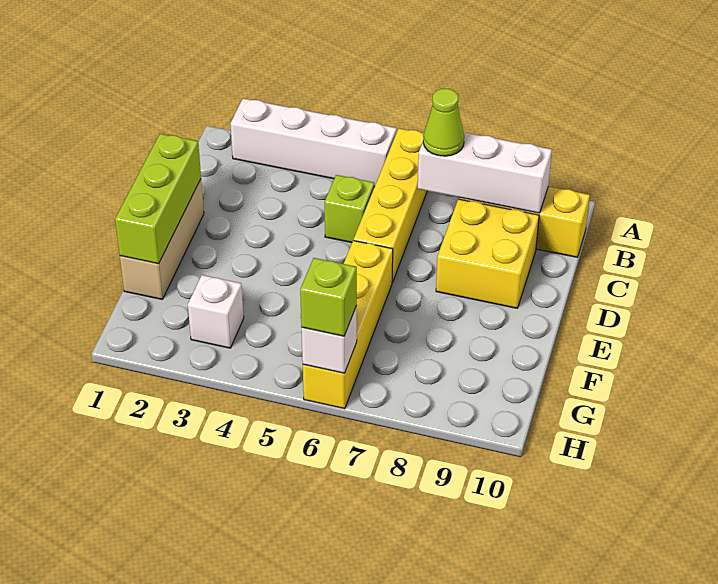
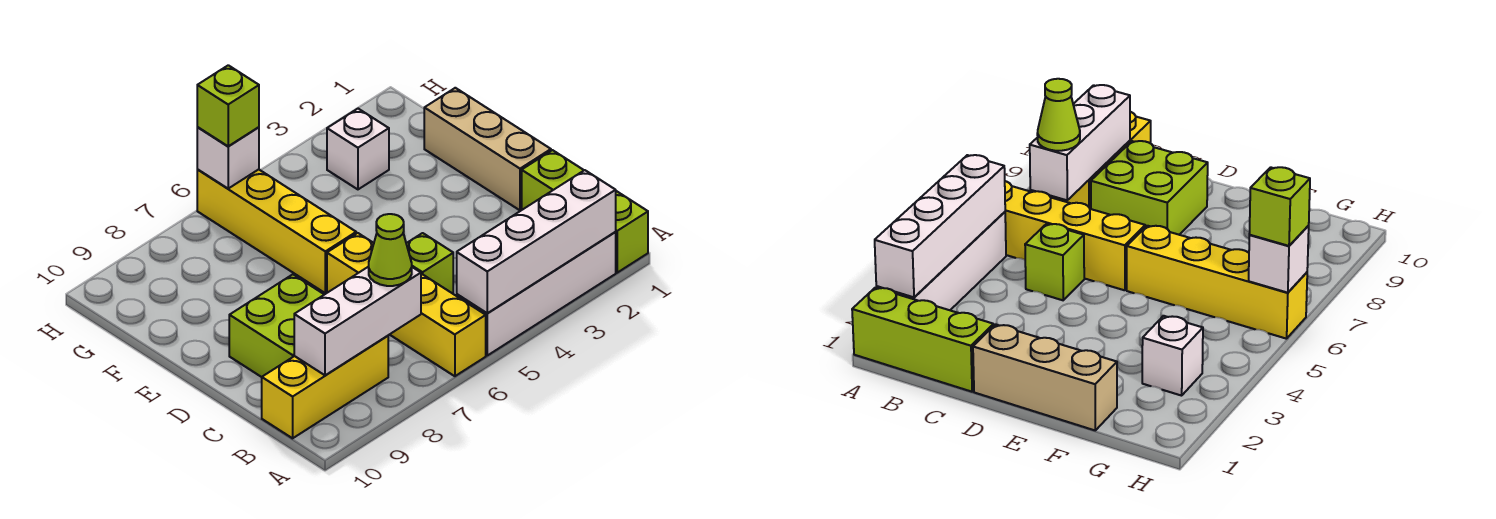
none -> white 1x4 brick [457,170,616,313]
yellow 2x2 brick [436,199,539,308] -> lime 2x2 brick [229,274,324,377]
lime 1x3 brick [115,134,201,264] -> lime 1x3 brick moved to [522,150,648,273]

